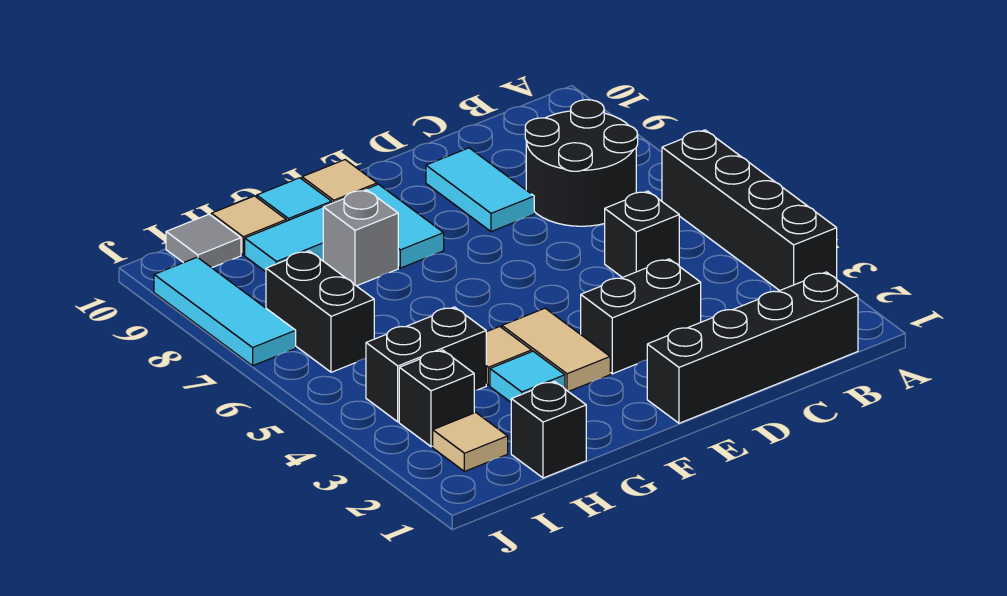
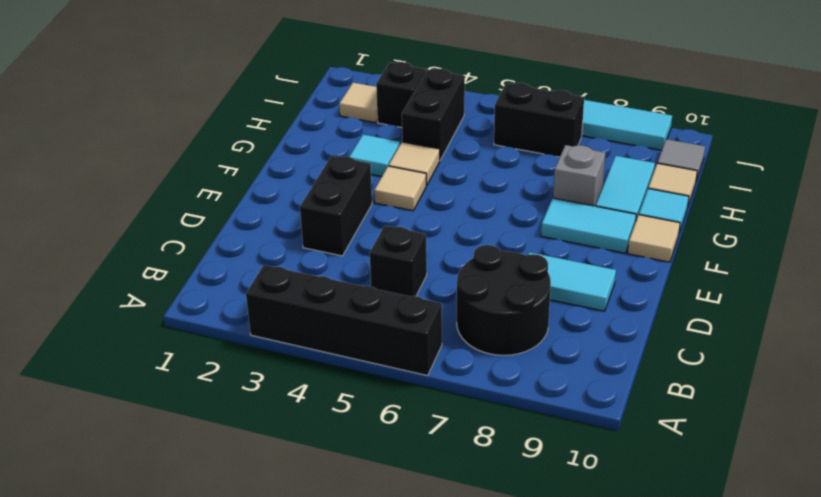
black 1x4 brick [647,272,858,423] -> none
tan 1x2 tile [502,308,610,392] -> tan 1x1 tile [374,166,426,211]
black 1x1 brick [511,381,586,478] -> none

